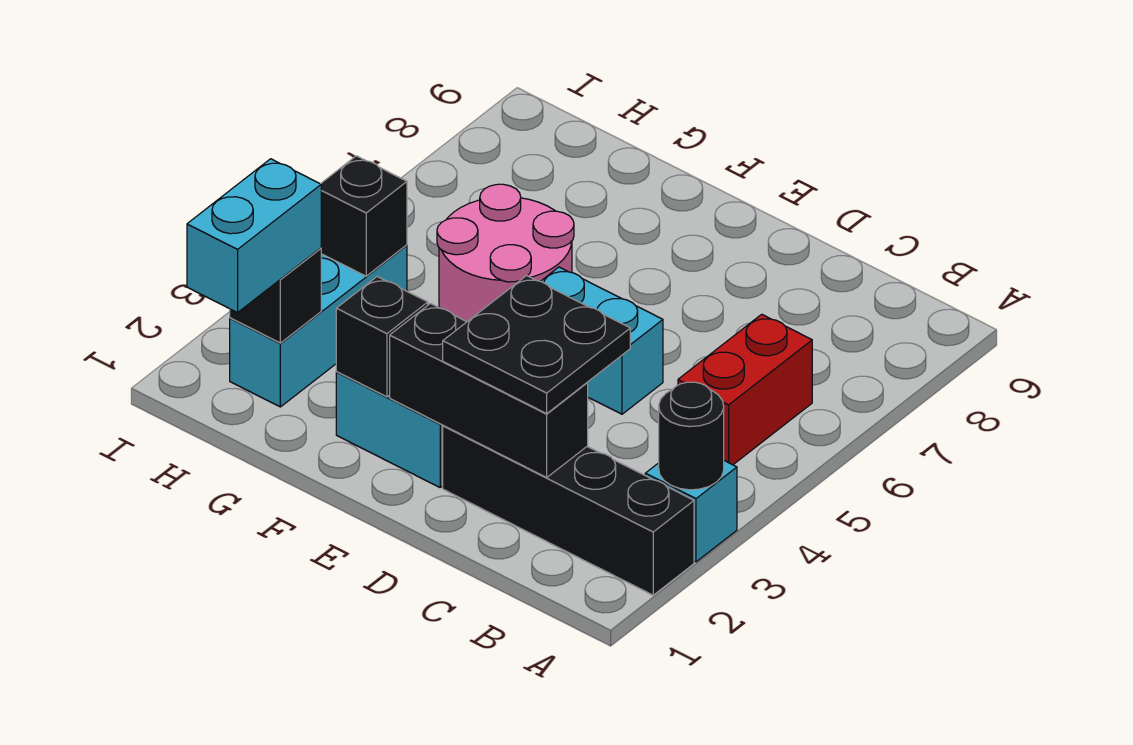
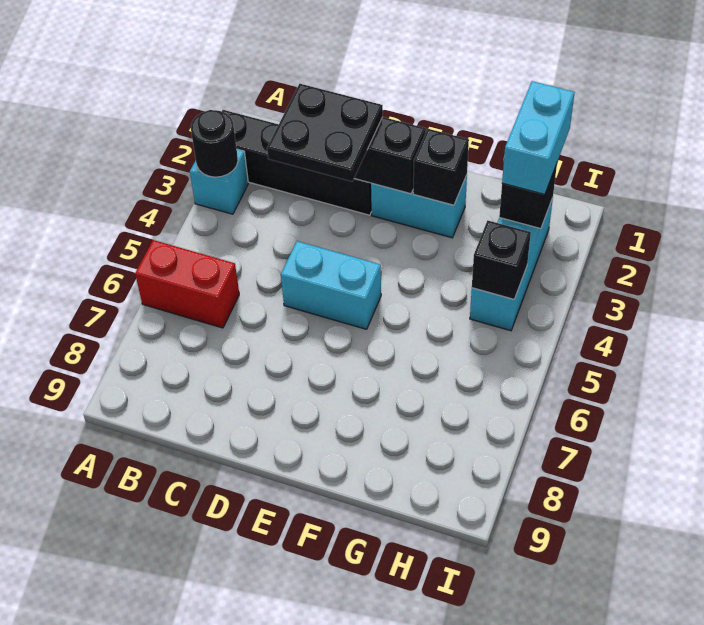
red 1x2 brick [678,314,812,465] -> red 1x2 brick turned to [135,240,239,328]
pink 2x2 round brick [437,184,574,322] -> none

